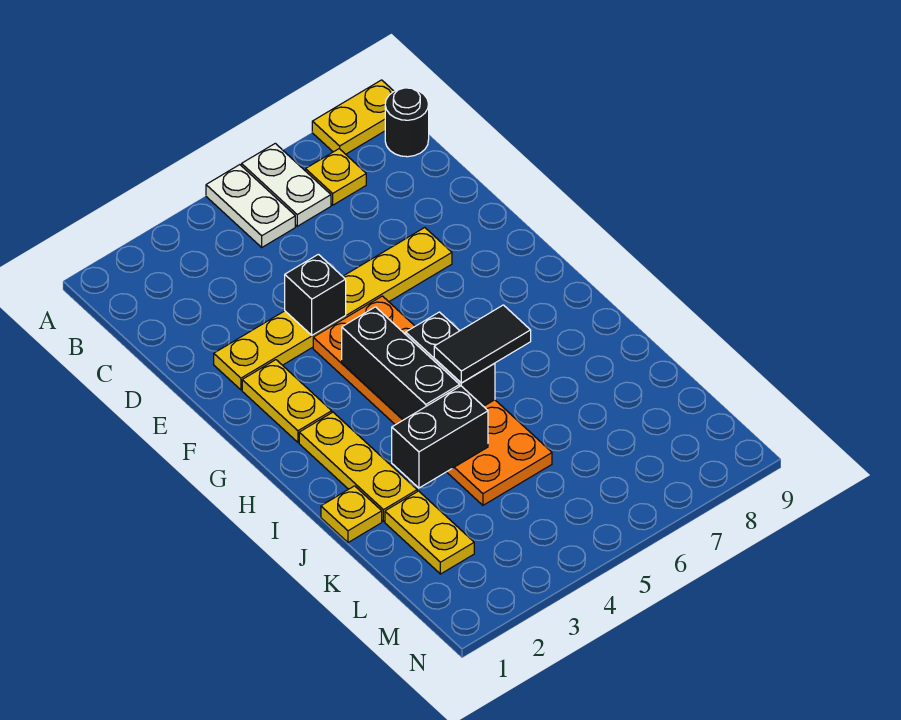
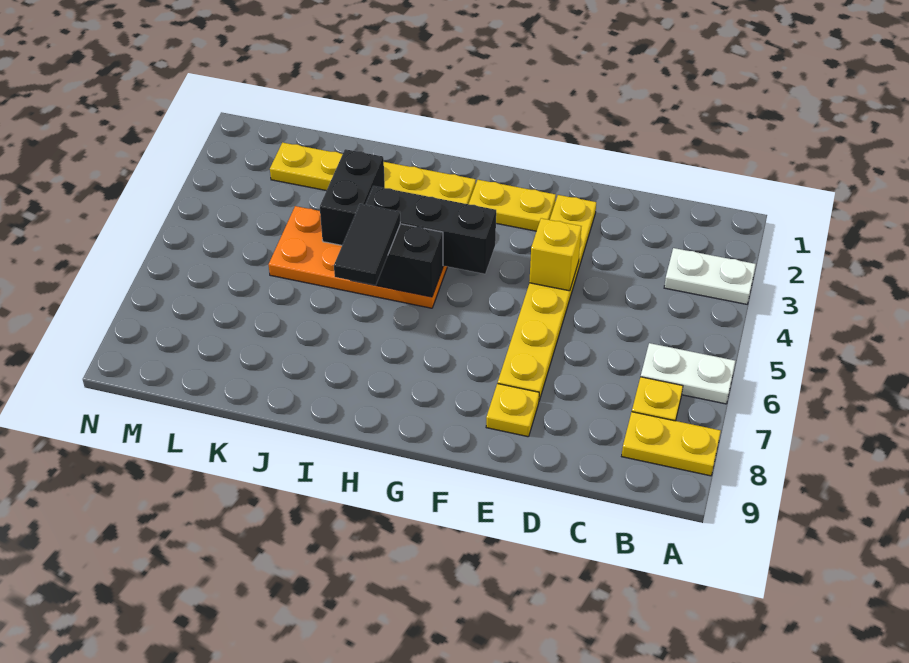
white 1x2 plate [206,165,295,247] -> white 1x2 plate moved to [664,248,756,304]
yellow 1x2 plate [312,80,394,154] -> yellow 1x2 plate turned to [622,412,721,476]
black 1x1 round brick [385,88,429,157] -> none
black 1x1 brick [285,254,346,335] -> yellow 1x1 brick [529,218,581,291]
orange 2x6 plate [313,296,552,505] -> orange 2x4 plate [269,206,447,308]
yellow 1x1 plate [321,486,382,542] -> yellow 1x1 plate moved to [486,384,539,437]

